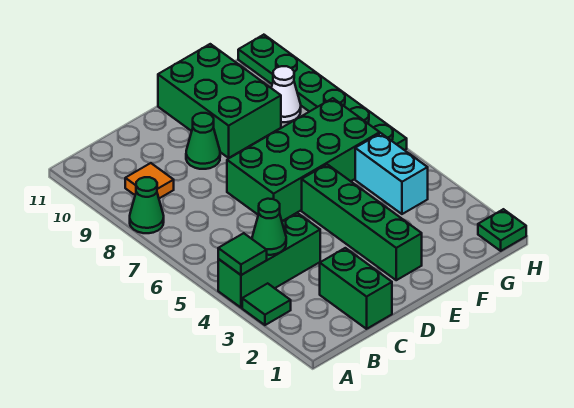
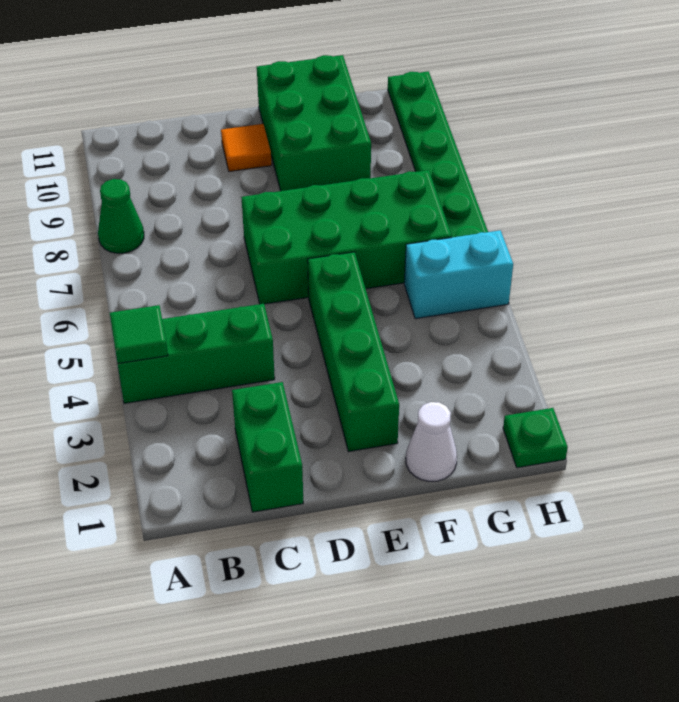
green 1x1 tile [242,283,291,325] -> none
green 1x1 cone [252,199,286,255] -> none
orange 1x1 tile [125,163,174,198] -> orange 1x1 tile moved to [221,124,272,171]
green 1x1 cone [186,113,220,169] -> none
cyan 1x2 brick [355,133,428,214] -> cyan 1x2 brick turned to [404,230,513,319]
white 1x1 cone [271,66,301,122] -> white 1x1 cone moved to [406,402,457,481]

